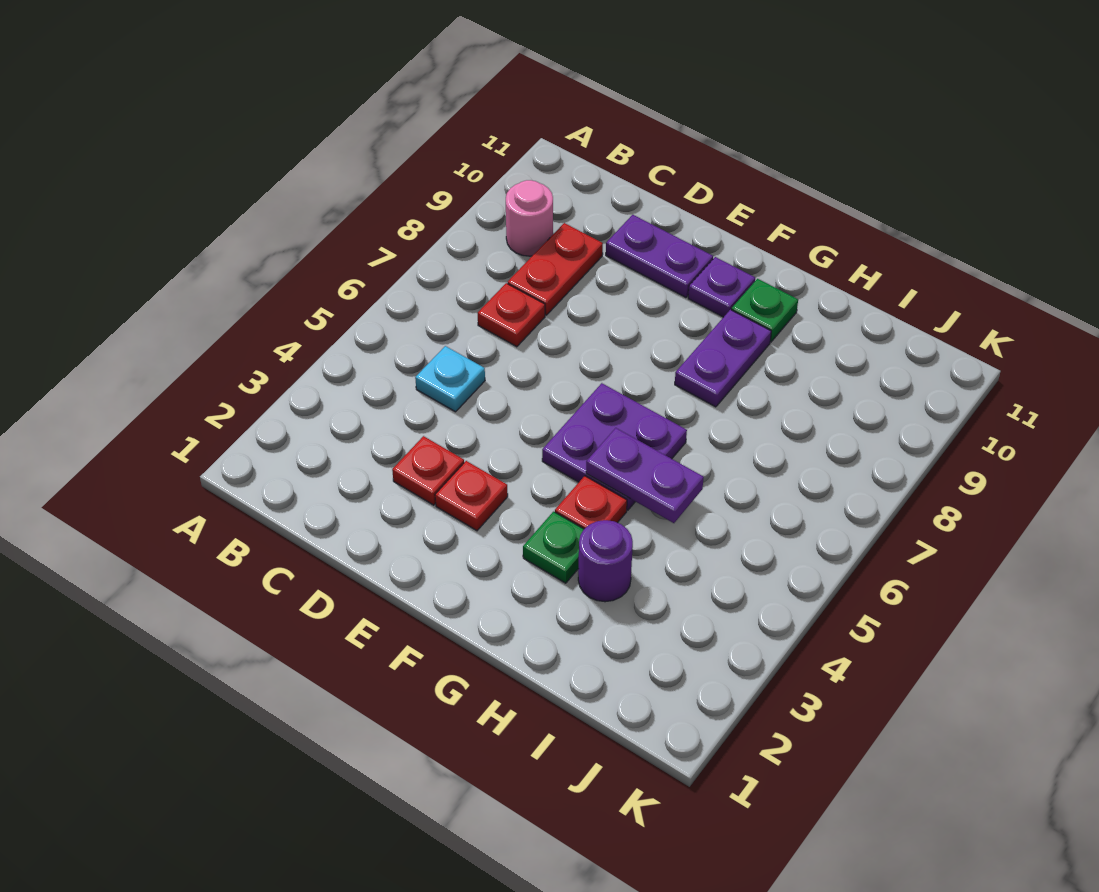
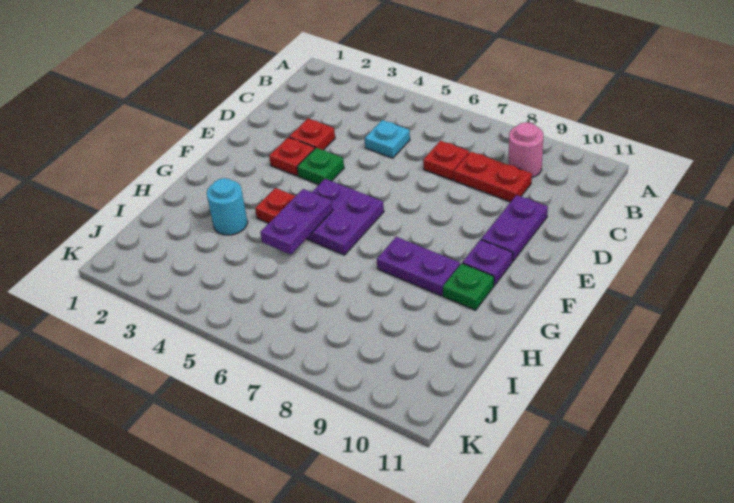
green 1x1 plate [523,512,584,583] -> green 1x1 plate moved to [297,148,344,185]
purple 1x1 round brick [578,520,633,602] -> cyan 1x1 round brick [207,178,248,235]

